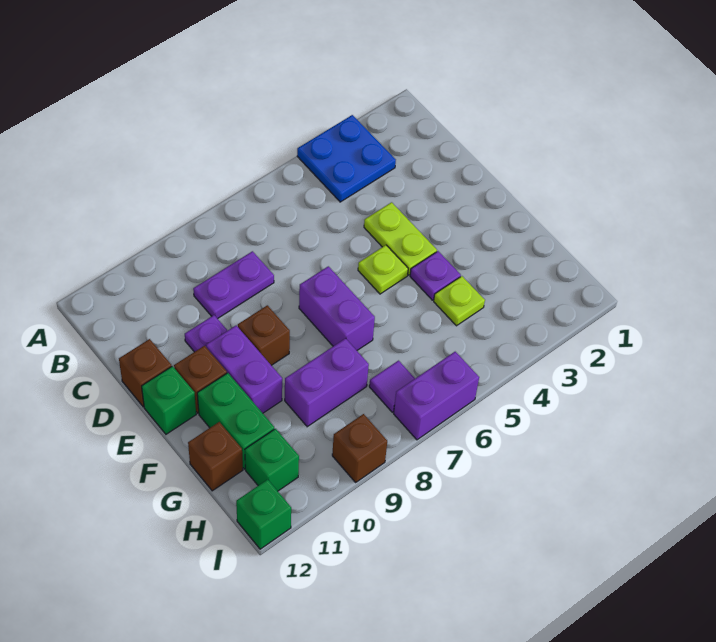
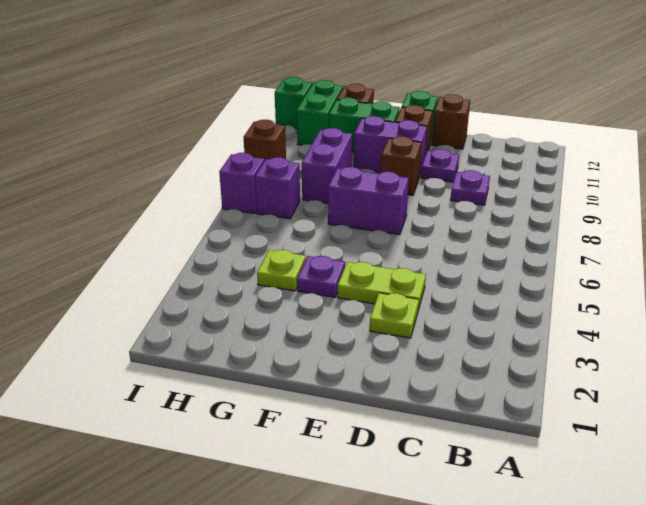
blue 2x2 plate [297,115,396,202] -> none
purple 1x2 plate [193,251,274,319] -> purple 1x1 plate [450,170,490,205]
lime 1x1 plate [358,245,408,294] -> lime 1x1 plate moved to [370,293,419,338]
purple 1x1 tile [369,361,415,412] -> purple 1x1 brick [255,157,300,219]
green 1x1 brick [245,429,299,491] -> green 1x2 brick [297,80,343,145]
purple 1x2 brick [394,352,479,440] -> purple 1x1 brick [219,153,264,214]

